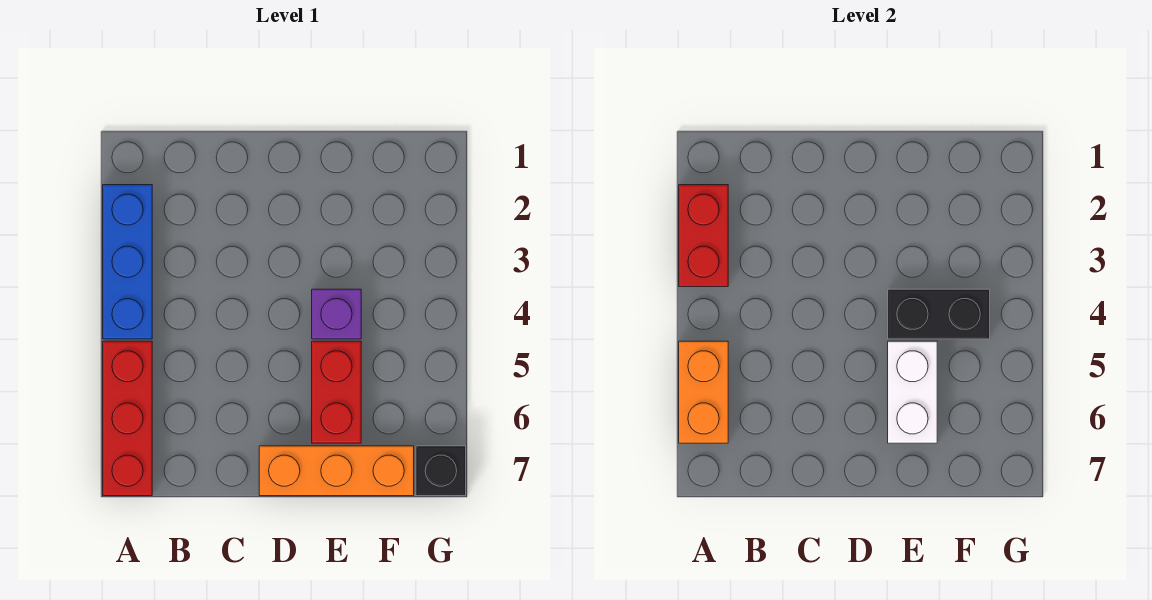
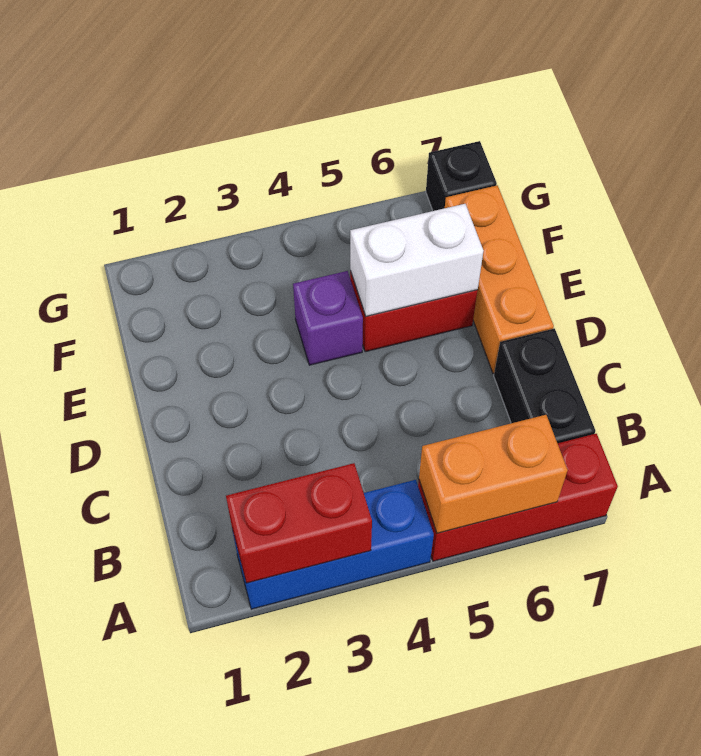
black 1x2 brick [888,289,990,339] -> black 1x2 brick moved to [494,328,596,443]

